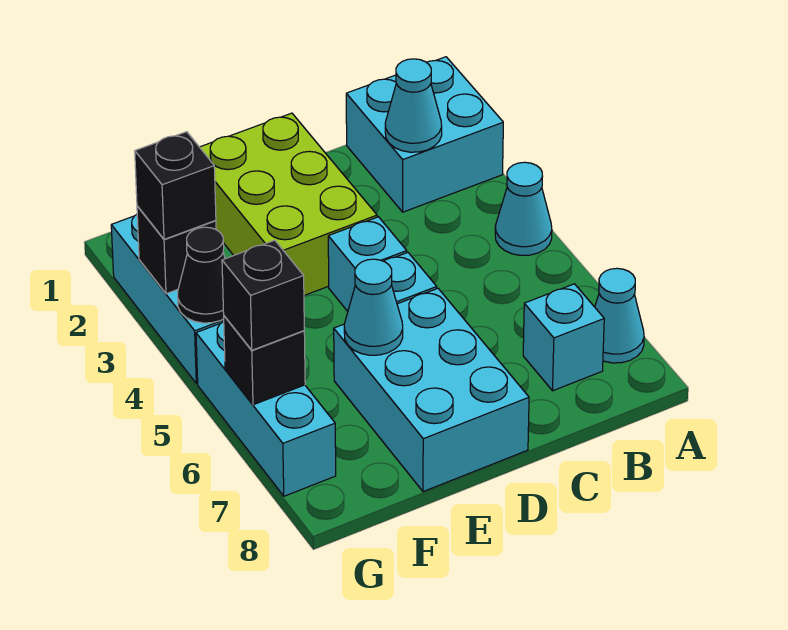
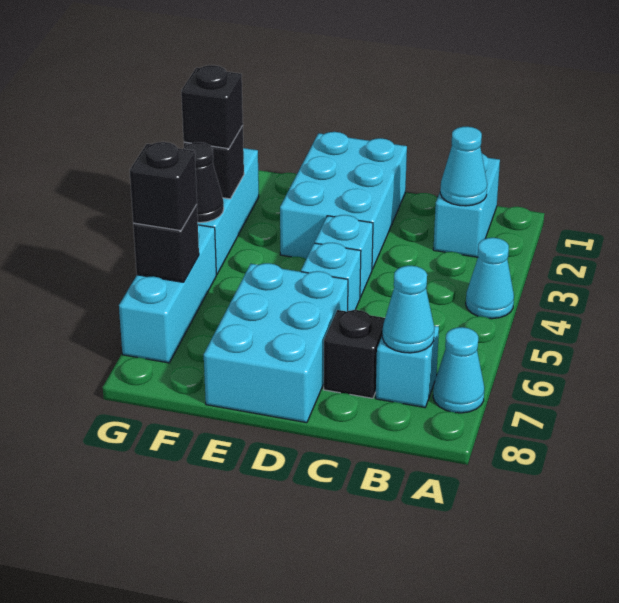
cyan 2x2 brick [346,57,503,212] -> cyan 1x2 brick [433,154,500,257]
none -> black 1x1 brick [324,310,385,398]
lime 2x3 brick [200,113,377,295] -> cyan 2x3 brick [280,132,407,269]
cyan 1x1 cone [344,259,403,355] -> cyan 1x1 cone moved to [382,266,434,353]

